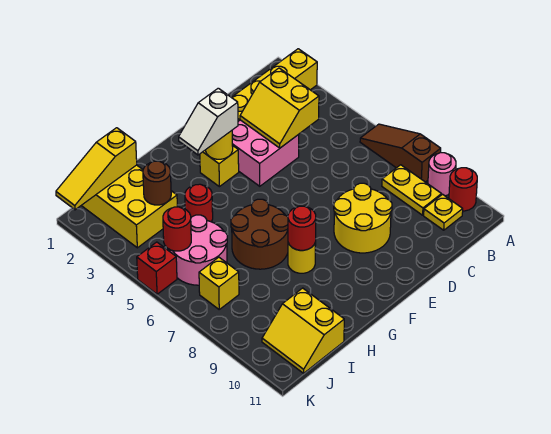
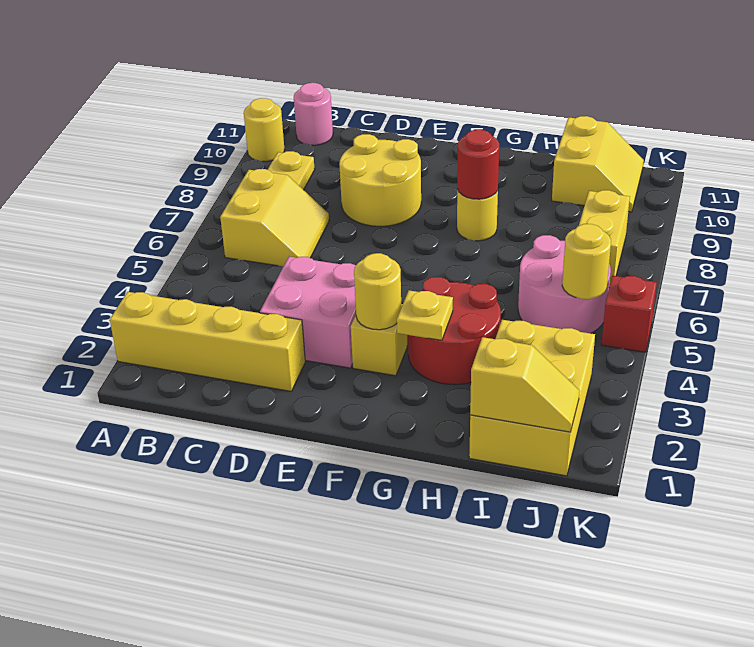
brown 1x3 slope [360,124,441,182] -> none
pink 1x1 round brick [428,153,456,196] -> pink 1x1 round brick moved to [294,83,333,145]
red 1x1 round brick [449,168,477,211] -> yellow 1x1 round brick [244,98,284,161]
yellow 1x1 plate [424,194,463,230] -> yellow 1x1 plate moved to [397,290,453,340]
yellow 2x2 slope [240,68,319,148] -> yellow 2x2 slope moved to [220,169,329,266]
white 1x2 slope [179,88,238,155] -> none
brown 2x2 round brick [231,199,288,269] -> none
red 1x1 round brick [185,184,213,222] -> red 2x2 round brick [408,277,501,385]
yellow 1x3 slope [56,128,137,210] -> yellow 1x2 slope [470,337,580,432]
brown 1x1 round brick [143,161,171,205] -> none
red 1x1 round brick [163,207,191,251] -> yellow 1x1 round brick [562,224,611,299]
yellow 1x1 brick [199,257,239,309] -> yellow 1x2 brick [579,190,630,286]

